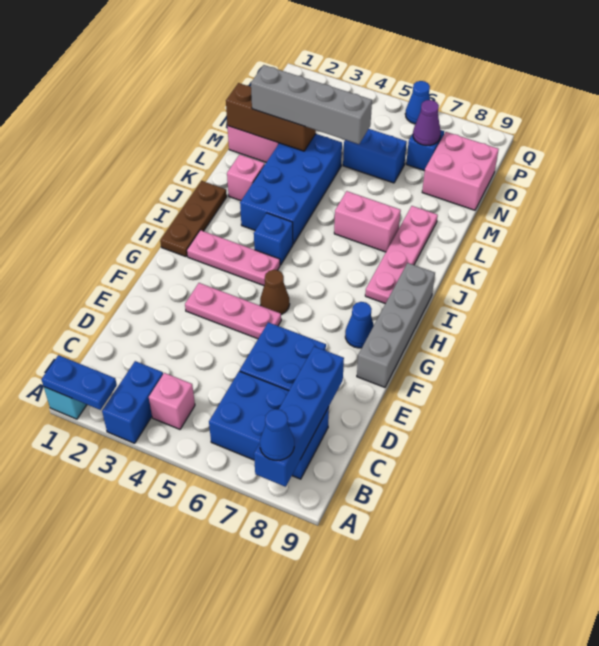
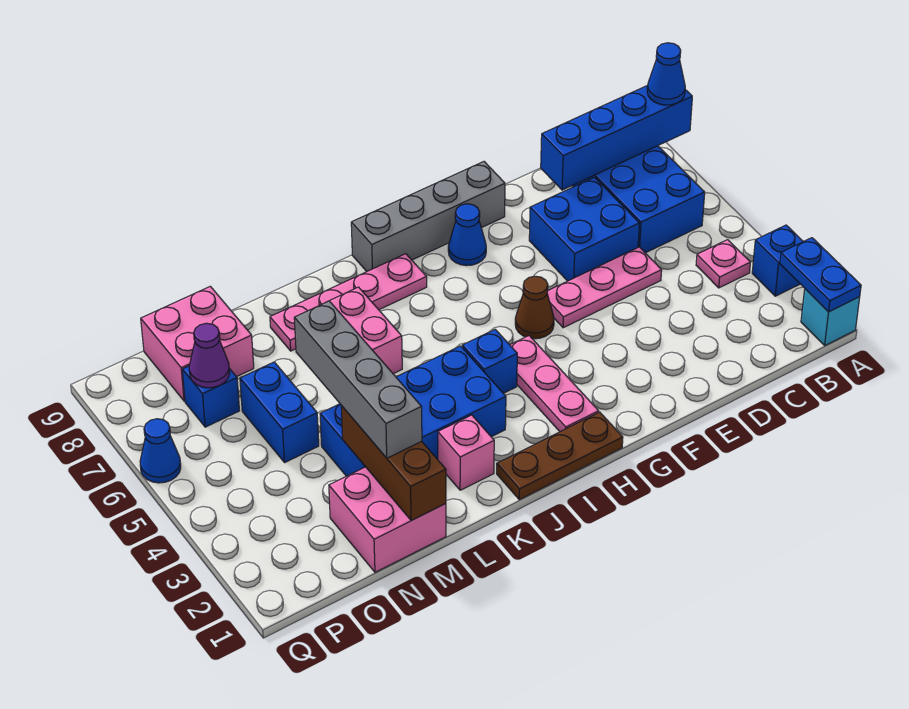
blue 1x2 brick [102,361,163,443] -> blue 1x1 brick [752,225,803,296]
pink 1x1 brick [149,373,195,429] -> pink 1x1 plate [696,240,750,288]
pink 1x3 plate [185,283,281,339] -> pink 1x3 plate turned to [547,247,662,328]

